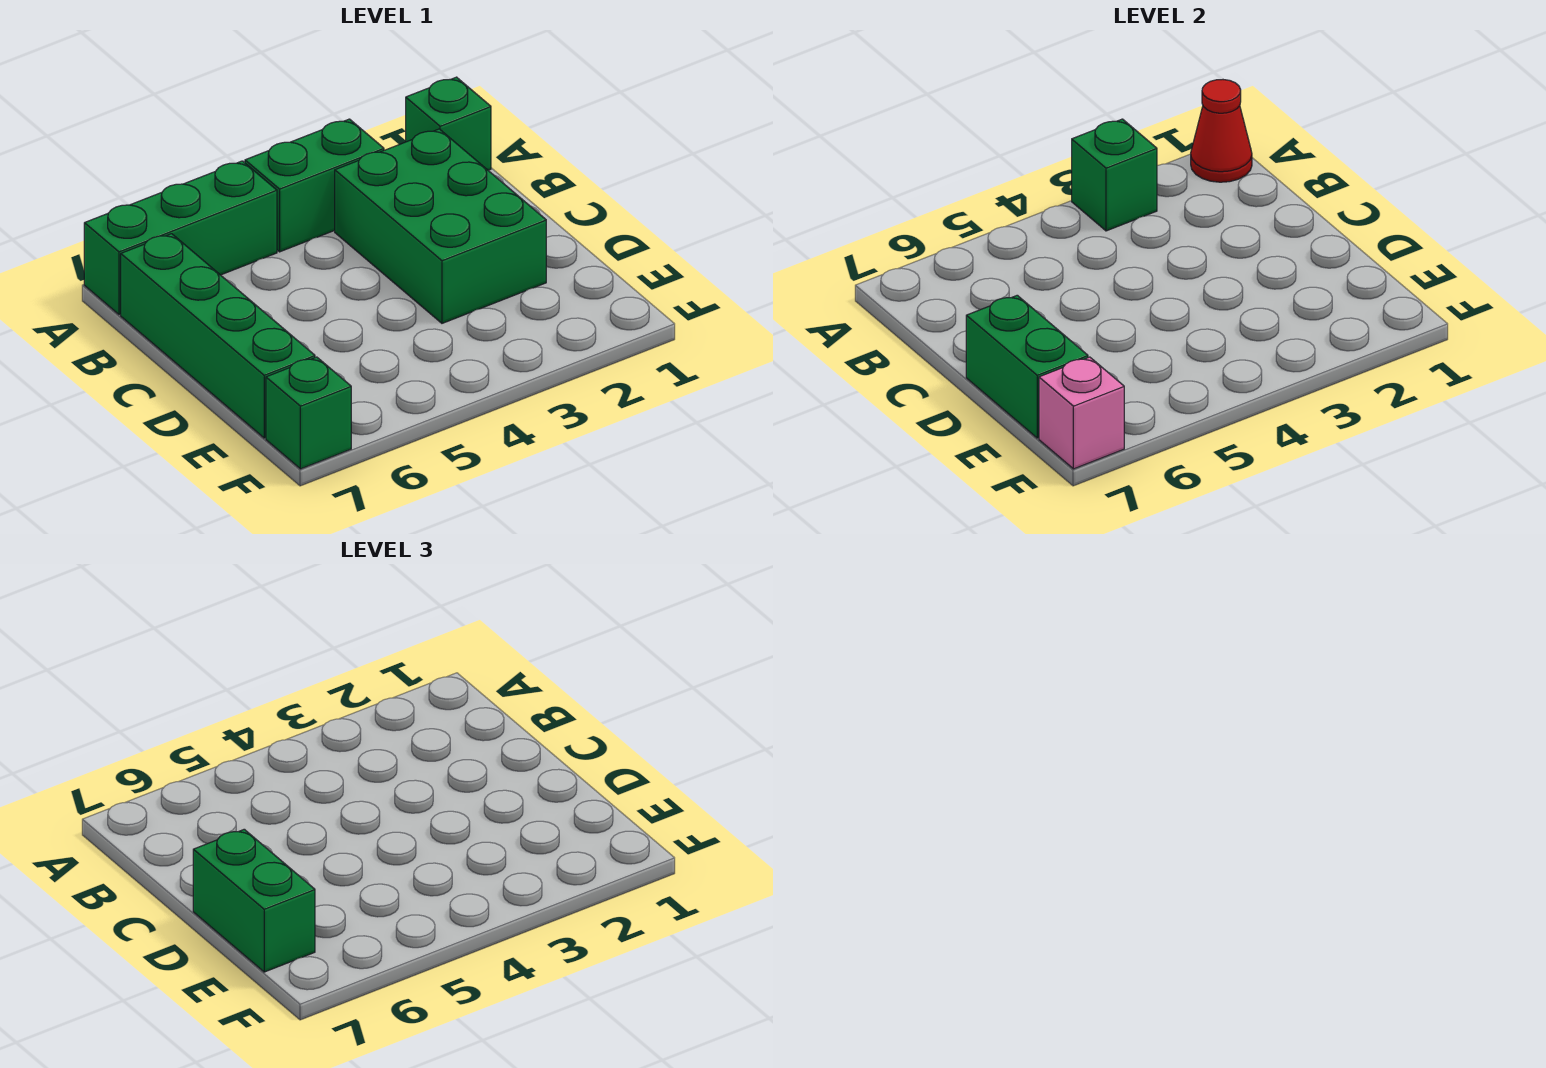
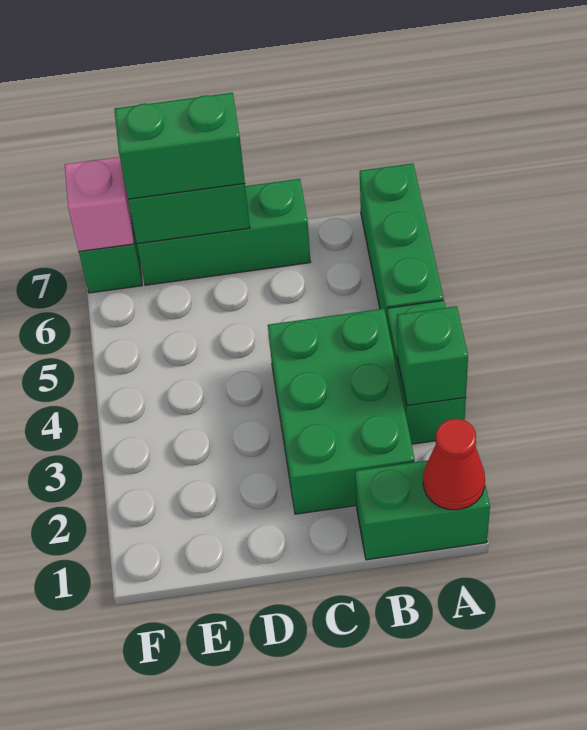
green 1x1 brick [406,77,491,170] -> green 1x2 brick [355,460,490,560]
green 2x3 brick [335,129,546,323] -> green 2x3 brick turned to [268,309,415,514]
green 1x4 brick [121,234,315,438] -> green 1x3 brick [137,179,310,285]

